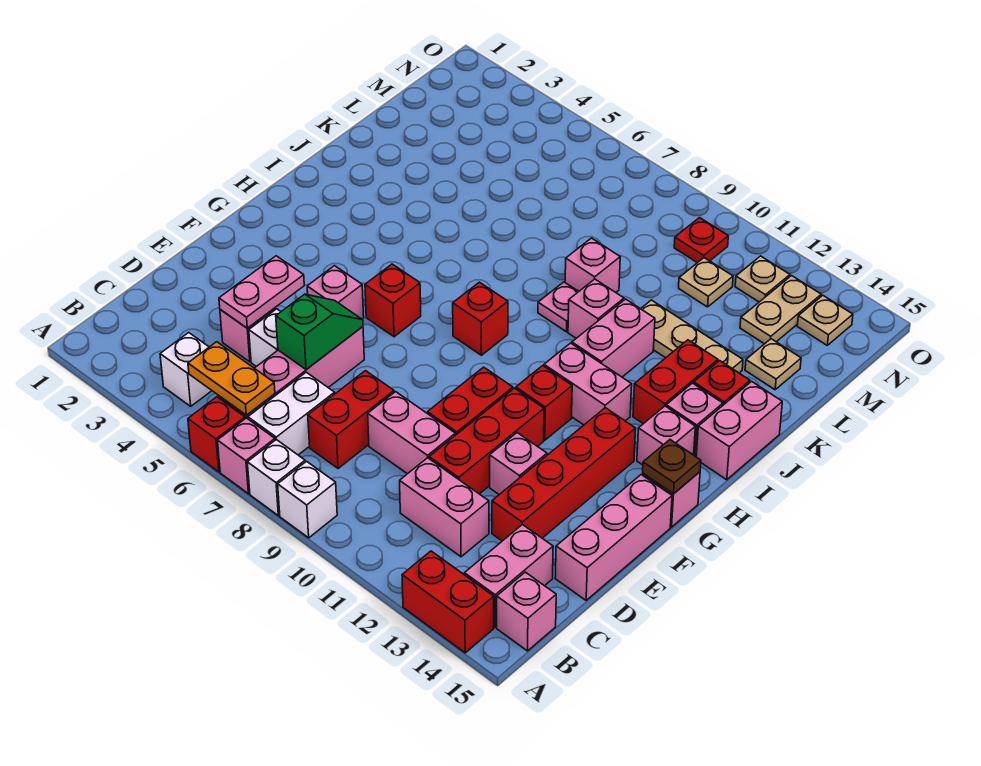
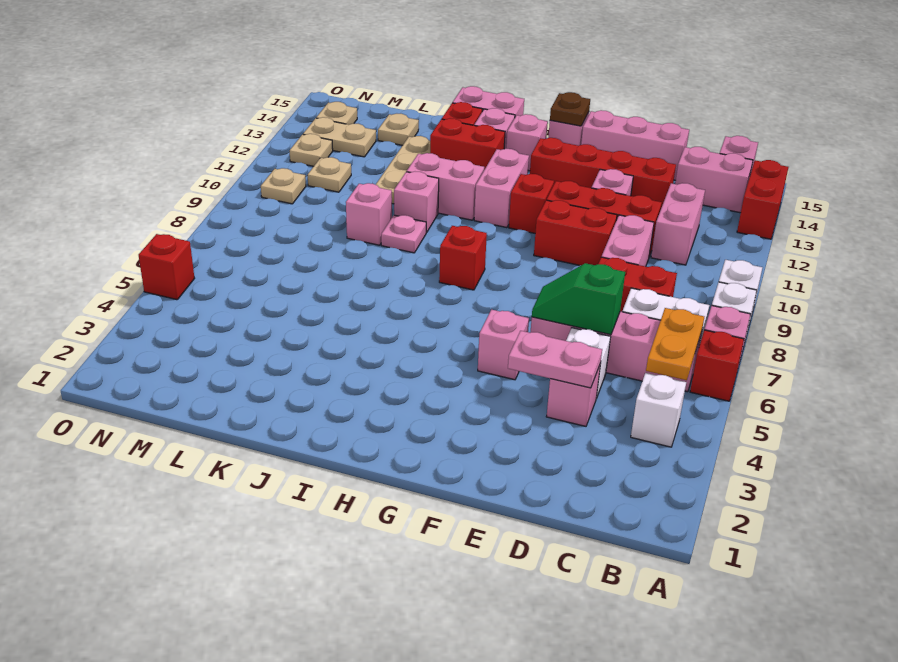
red 1x1 brick [365,264,421,337] -> red 1x1 brick moved to [139,234,195,300]
red 1x1 plate [674,218,728,263] -> tan 1x1 plate [261,168,306,204]

